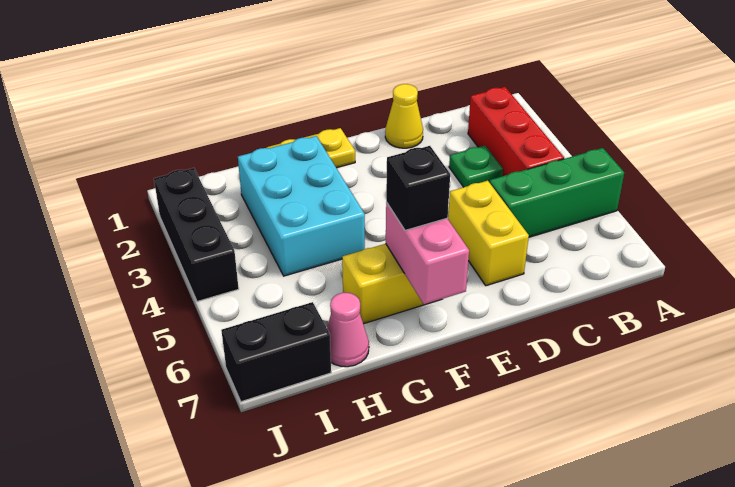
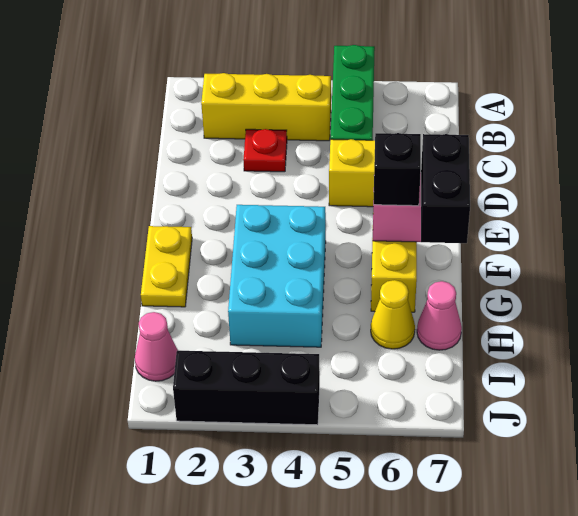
red 1x3 brick [468,87,564,176] -> yellow 1x3 brick [201,73,331,141]
green 1x1 plate [449,146,503,187] -> red 1x1 plate [243,129,287,172]
yellow 1x1 cone [385,84,423,148] -> yellow 1x1 cone moved to [371,280,415,349]
cyan 2x3 brick [238,136,365,276] -> cyan 2x3 brick turned to [228,205,326,347]
none -> pink 1x1 cone [135,312,178,381]
black 1x2 brick [221,302,331,402] -> black 1x2 brick moved to [421,134,470,243]

